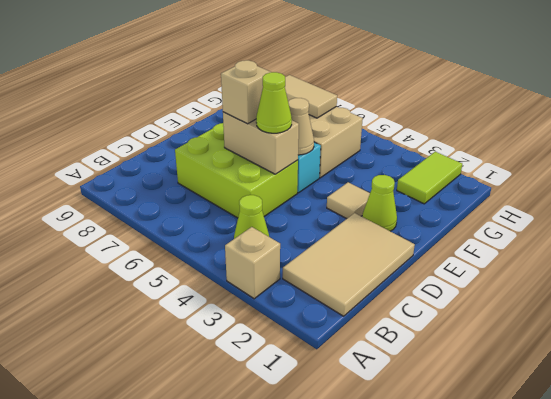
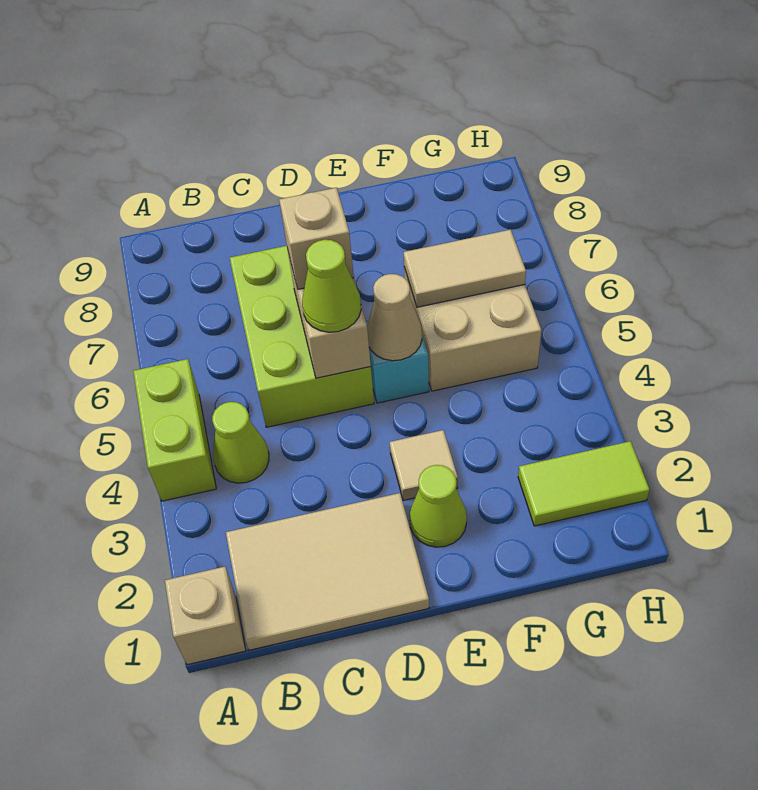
tan 1x1 brick [225,227,280,299] -> tan 1x1 brick moved to [165,567,246,665]
none -> lime 1x2 brick [133,359,216,501]
tan 1x2 tile [285,75,337,118] -> tan 1x2 tile turned to [404,229,526,307]

